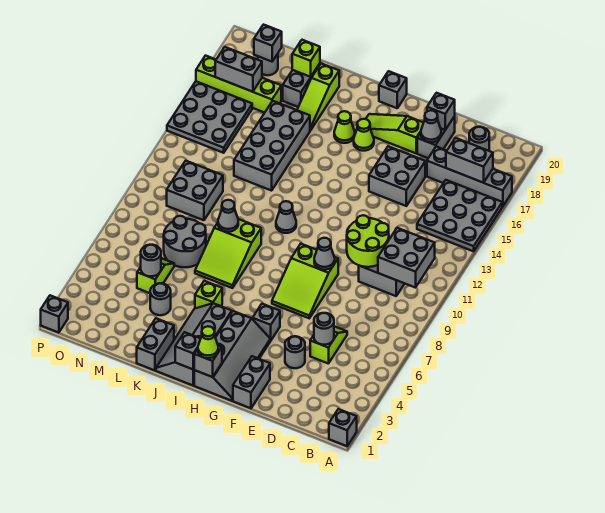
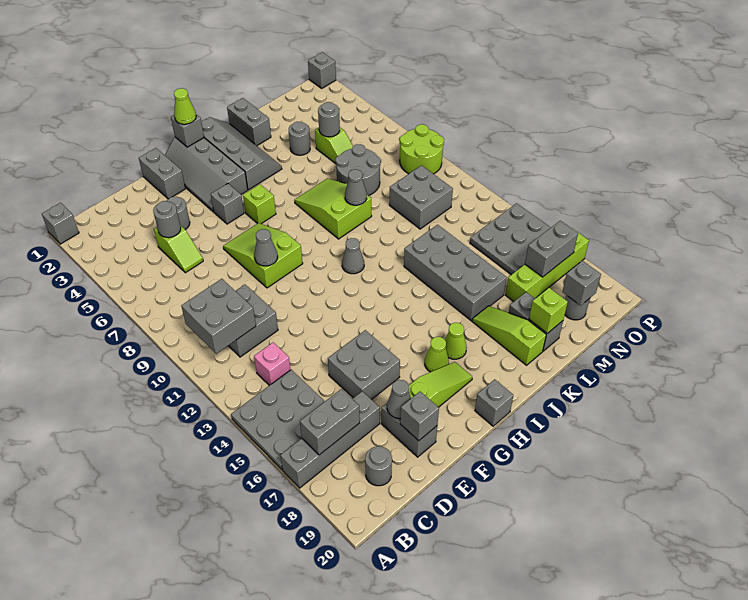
none -> pink 1x1 brick [254,343,290,386]
lime 2x2 round brick [347,215,389,267] -> lime 2x2 round brick moved to [400,124,444,174]
grey 1x1 brick [175,332,201,369] -> none
lime 1x1 brick [195,281,222,308] -> lime 1x1 brick moved to [243,184,276,224]

